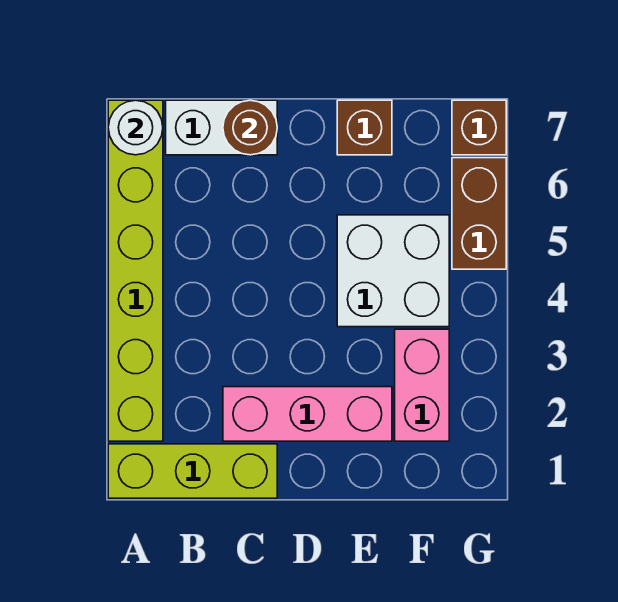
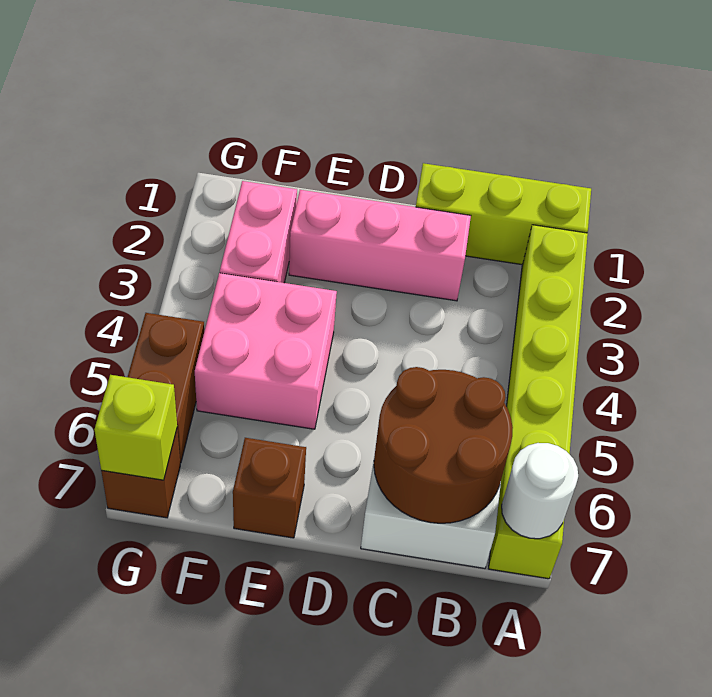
brown 1x1 round brick [223,100,277,155] -> brown 2x2 round brick [374,367,513,523]
white 2x2 brick [337,215,449,327] -> pink 2x2 brick [195,273,337,429]
none -> lime 1x1 brick [94,375,177,480]

